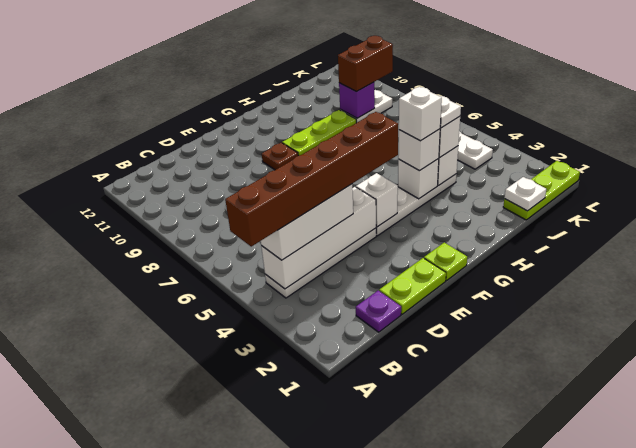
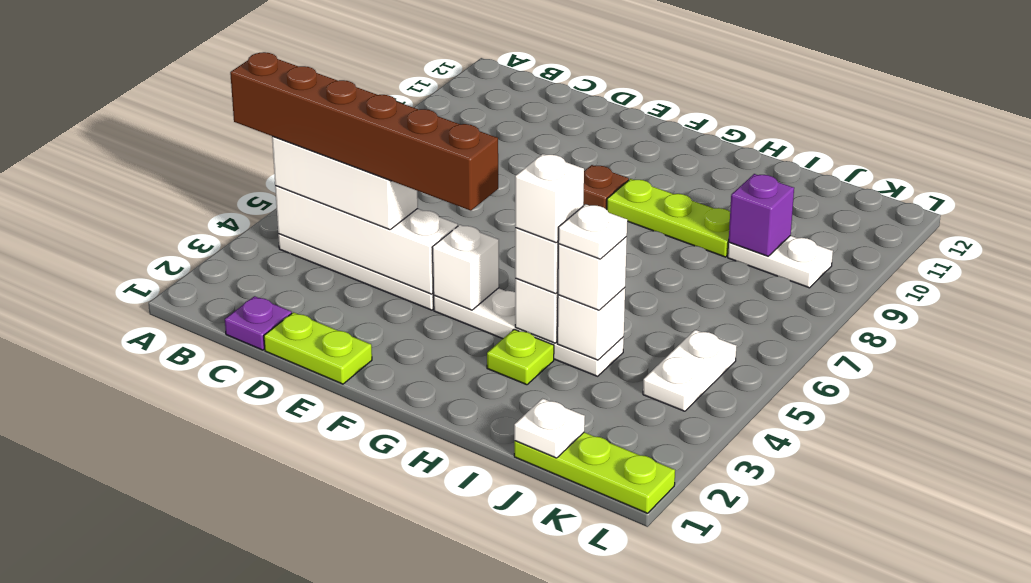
lime 1x1 plate [424,243,467,281] -> lime 1x1 plate moved to [487,329,554,385]
brown 1x2 brick [338,36,393,92] -> none

